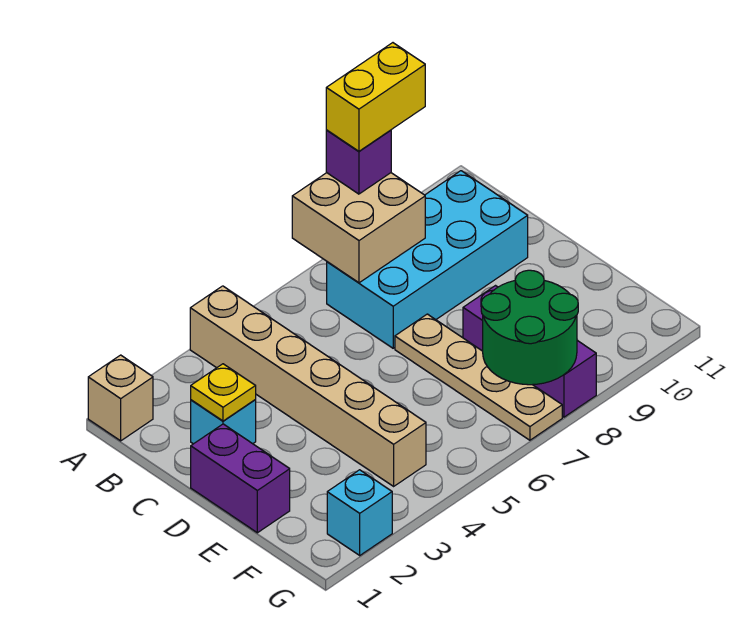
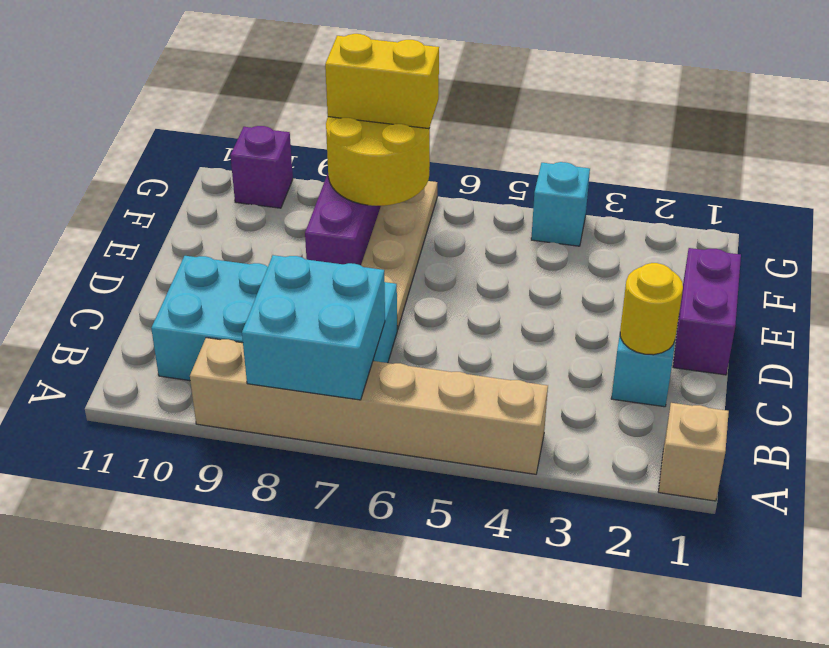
tan 1x6 brick [190,286,426,486] -> tan 1x6 brick turned to [190,338,548,474]
tan 2x2 brick [292,173,425,283] -> cyan 2x2 brick [242,255,385,400]
purple 1x1 brick [326,130,391,194] -> purple 1x1 brick moved to [230,126,293,208]
yellow 1x2 brick [326,43,425,151] -> yellow 1x2 brick moved to [325,34,439,129]
yellow 1x1 plate [191,364,256,421] -> yellow 1x1 round brick [620,263,683,355]
green 2x2 round brick [481,270,578,385] -> yellow 2x2 round brick [326,117,430,206]
cyan 1x1 brick [327,470,392,555] -> cyan 1x1 brick moved to [531,162,590,246]

